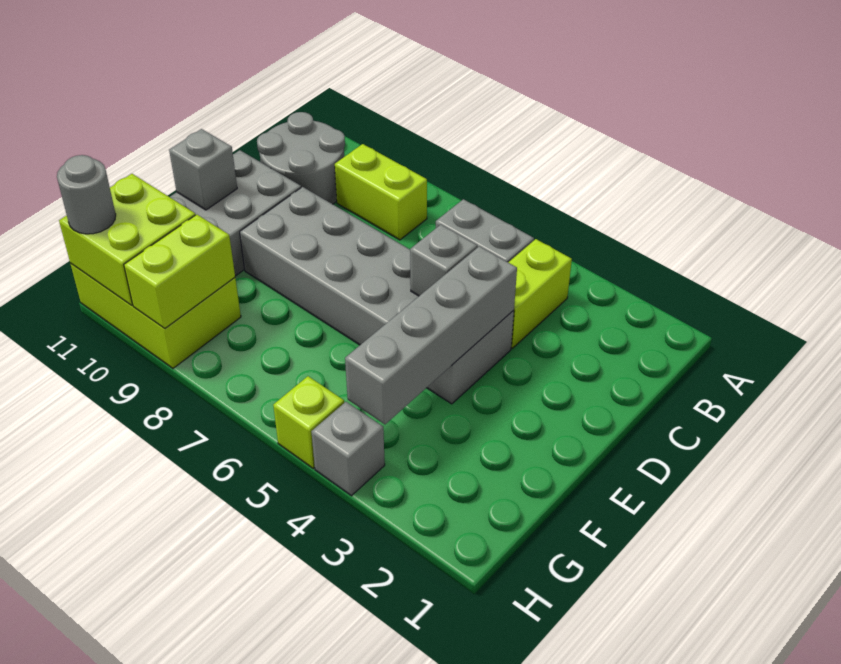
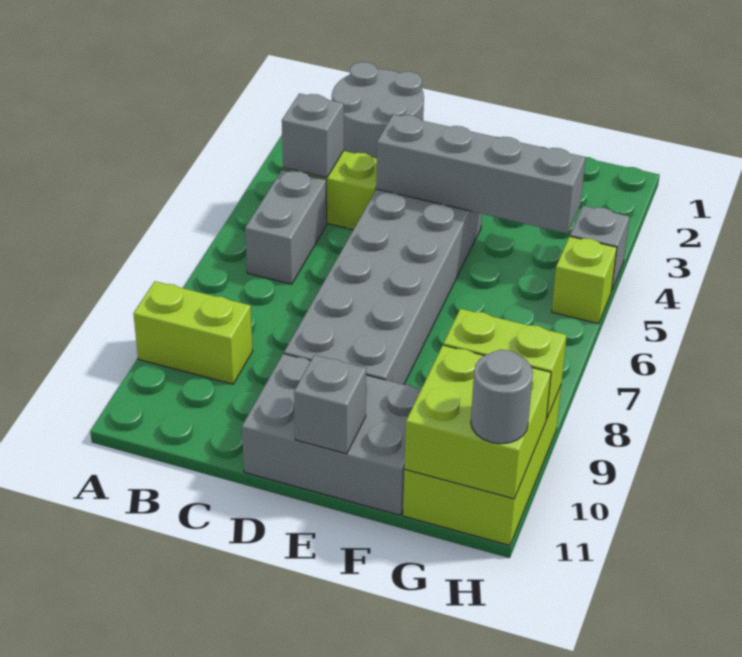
lime 1x2 brick [335,144,427,240] -> lime 1x2 brick turned to [133,281,253,384]
grey 2x2 round brick [257,112,345,204] -> grey 2x2 round brick moved to [332,62,424,158]
grey 1x1 brick [410,225,477,296] -> grey 1x1 brick moved to [282,93,344,178]

